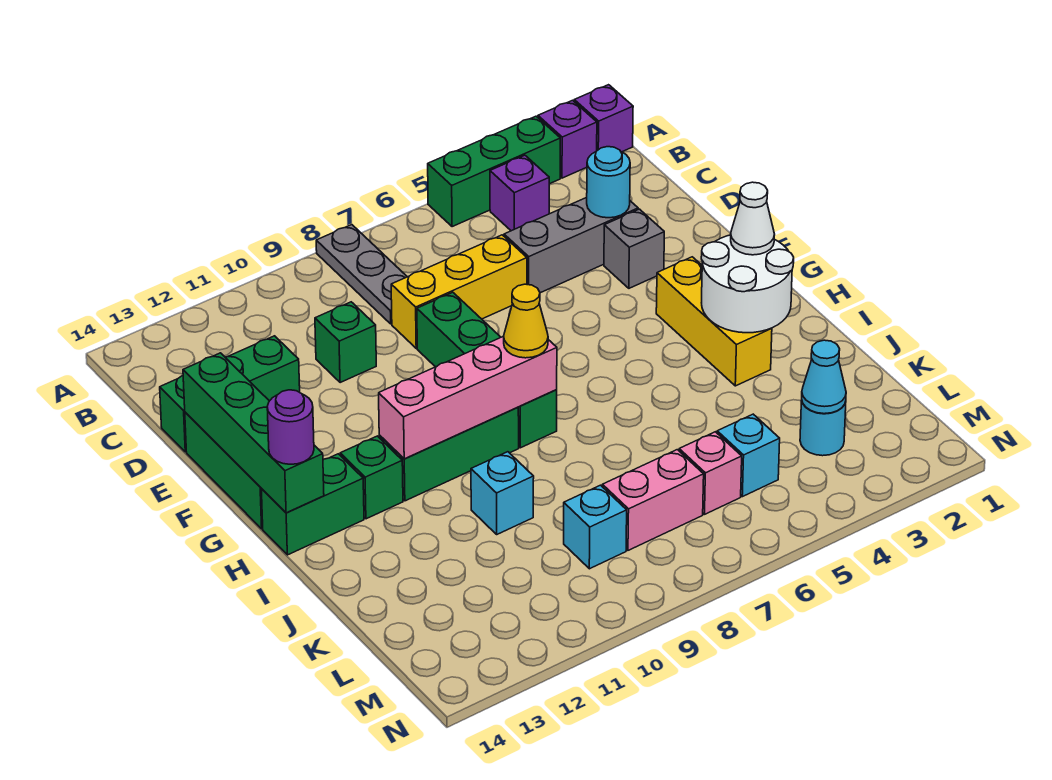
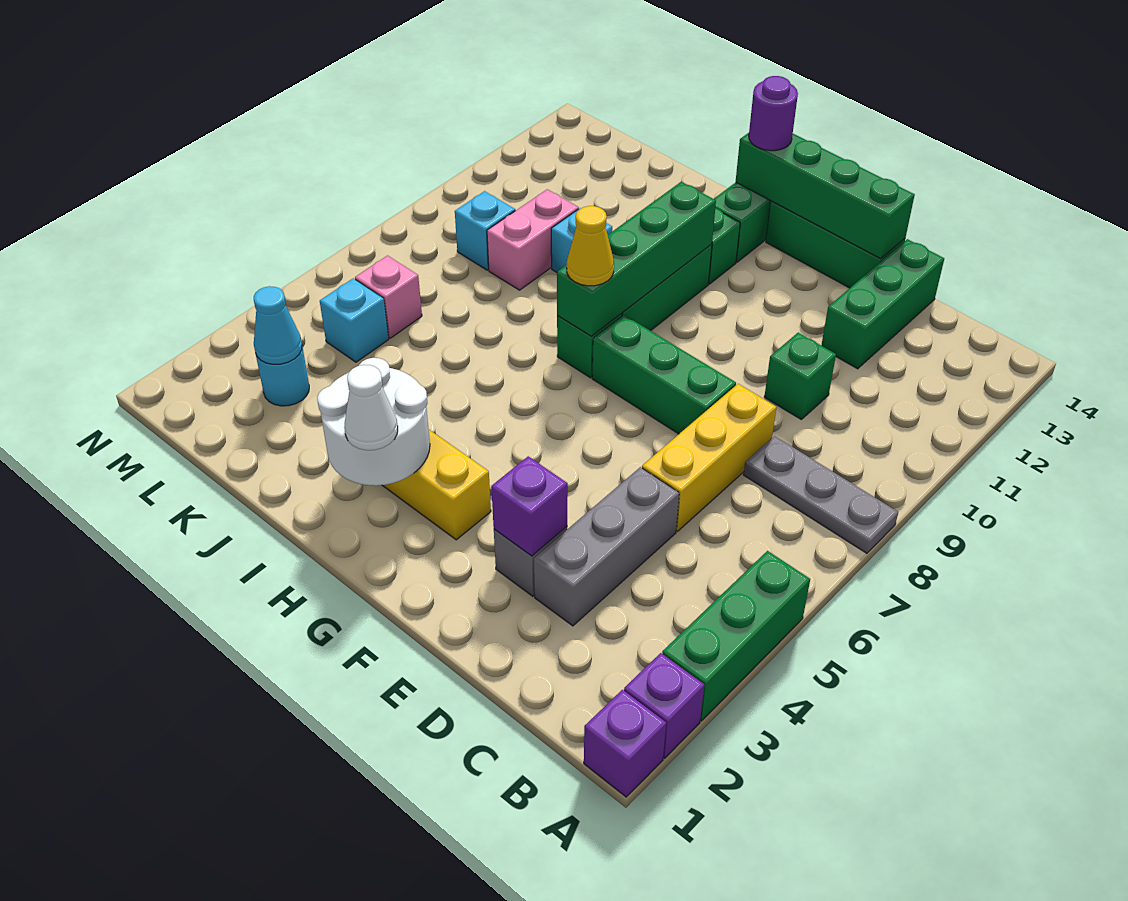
purple 1x1 brick [490,155,549,231] -> purple 1x1 brick moved to [491,456,568,556]
cyan 1x1 round brick [587,147,630,218] -> none
pink 1x4 brick [379,336,557,459] -> green 1x4 brick [557,182,716,337]
pink 1x2 brick [602,450,704,550] -> pink 1x2 brick moved to [487,189,579,290]

